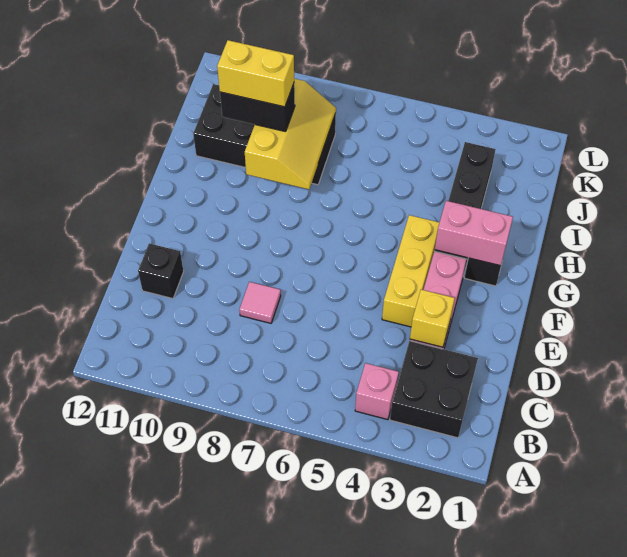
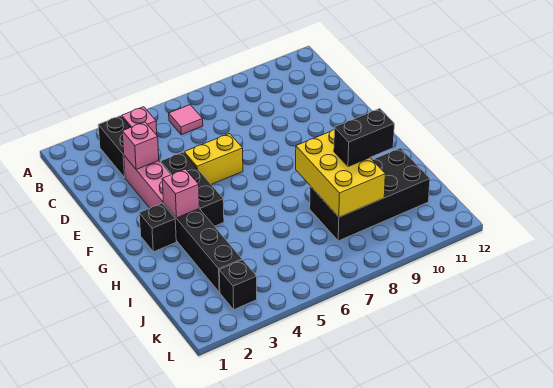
black 2x2 brick [390,341,478,438] -> black 1x2 brick [98,116,130,177]
yellow 1x1 brick [410,290,455,347] -> pink 1x1 brick [122,122,159,169]
pink 1x1 tile [239,282,281,323] -> pink 1x1 tile moved to [169,105,203,135]
black 1x1 brick [138,243,184,299] -> black 1x1 brick moved to [219,260,257,310]
yellow 1x3 brick [382,215,439,327] -> black 1x3 brick [161,152,224,226]
pink 1x2 brick [435,201,513,266] -> pink 1x1 brick [162,169,199,218]
yellow 2x3 slope [245,79,336,189] -> yellow 2x3 brick [296,130,385,217]
yellow 1x2 brick [217,40,294,107] -> yellow 1x2 brick moved to [184,134,243,184]

